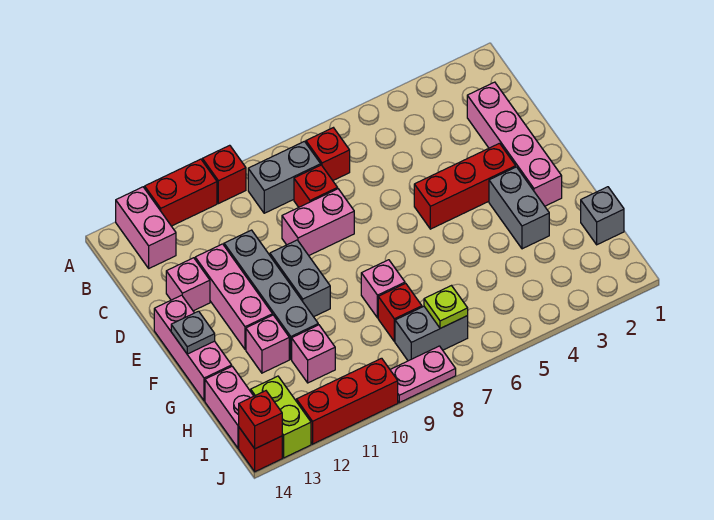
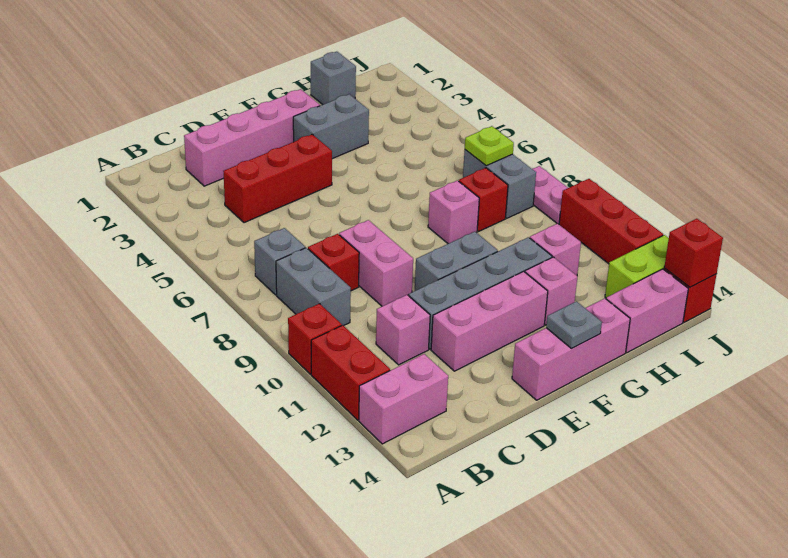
red 1x1 brick [306,128,350,180] -> grey 1x1 brick [254,228,305,295]
pink 1x1 brick [166,258,210,311] -> pink 1x1 brick moved to [376,295,430,365]
red 1x3 brick [414,143,516,229] -> red 1x3 brick turned to [223,134,332,223]

